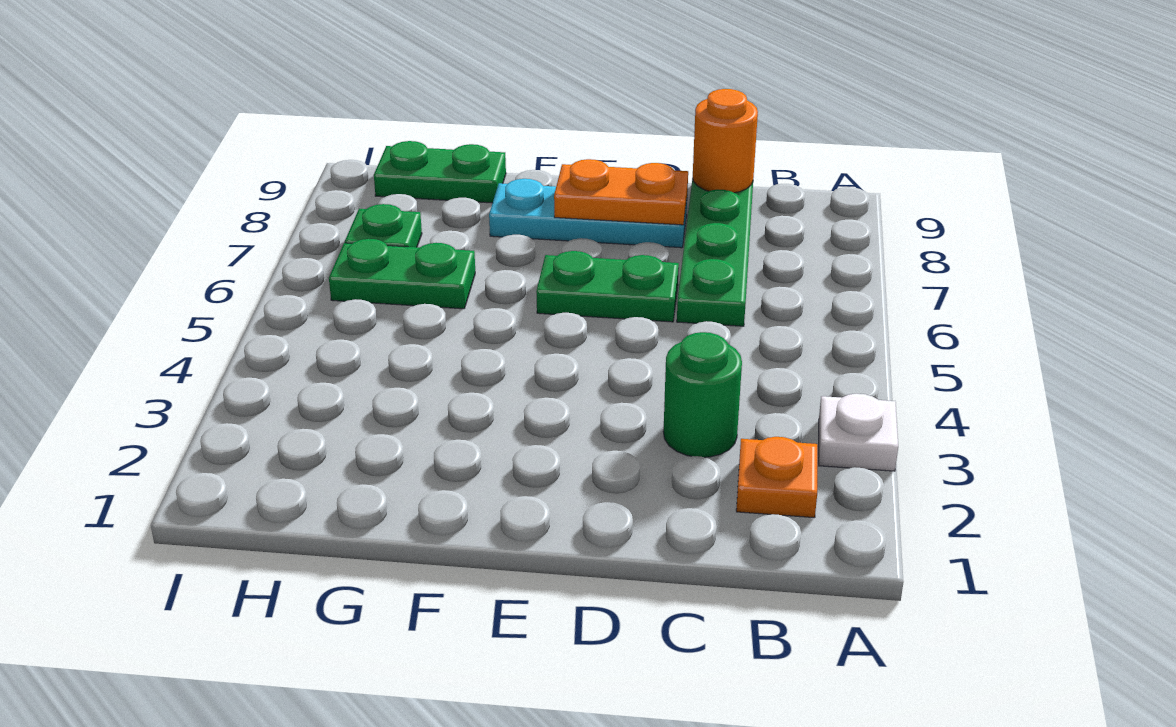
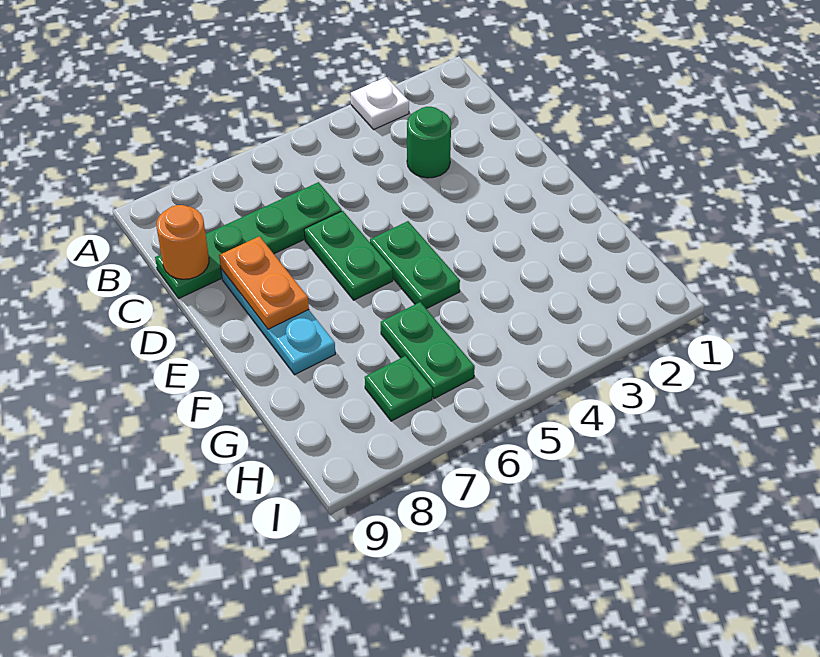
orange 1x1 plate [736,437,817,518] -> none
green 1x2 plate [374,141,506,203] -> green 1x2 plate moved to [370,221,460,309]

